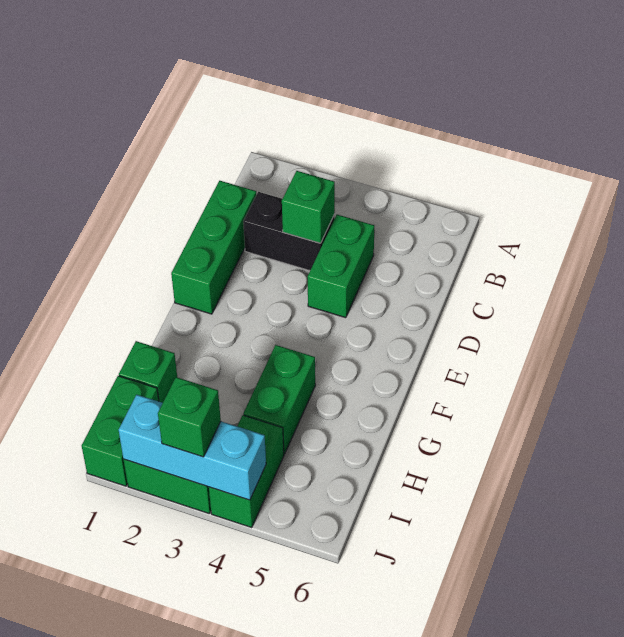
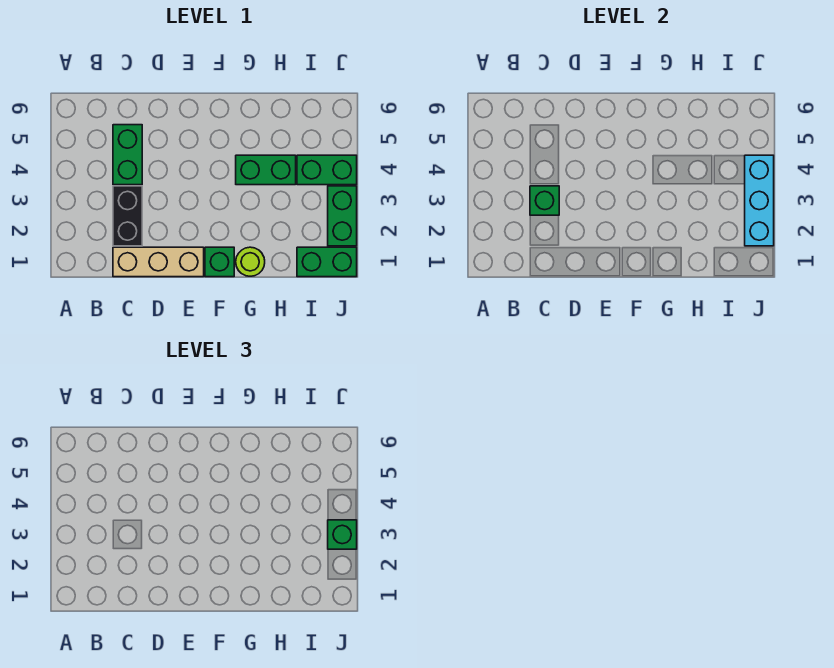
green 1x3 brick [171,181,256,314] -> tan 1x3 brick [113,247,204,277]
green 1x2 brick [308,215,374,318] -> green 1x2 brick turned to [113,125,142,185]
none -> lime 1x1 round brick [236,247,265,276]
green 1x1 brick [119,341,177,403] -> green 1x1 brick moved to [205,247,234,277]

